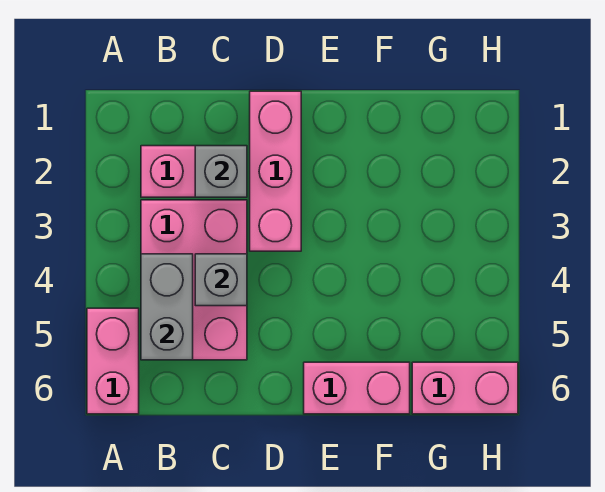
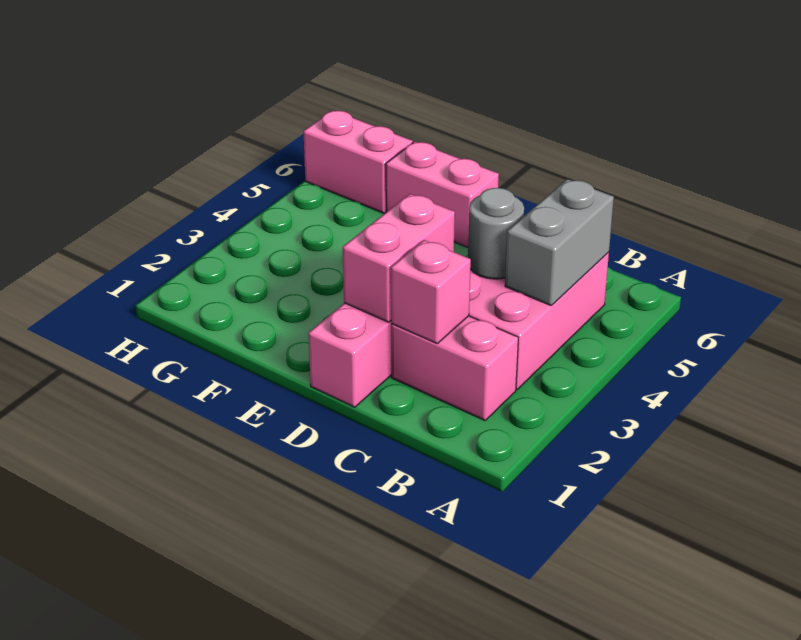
pink 1x2 brick [87,308,139,414] -> pink 1x2 brick moved to [343,194,455,322]
grey 1x1 brick [195,146,247,197] -> pink 1x1 brick [391,240,471,343]
grey 1x1 brick [195,254,247,306] -> grey 1x1 round brick [468,188,524,279]

